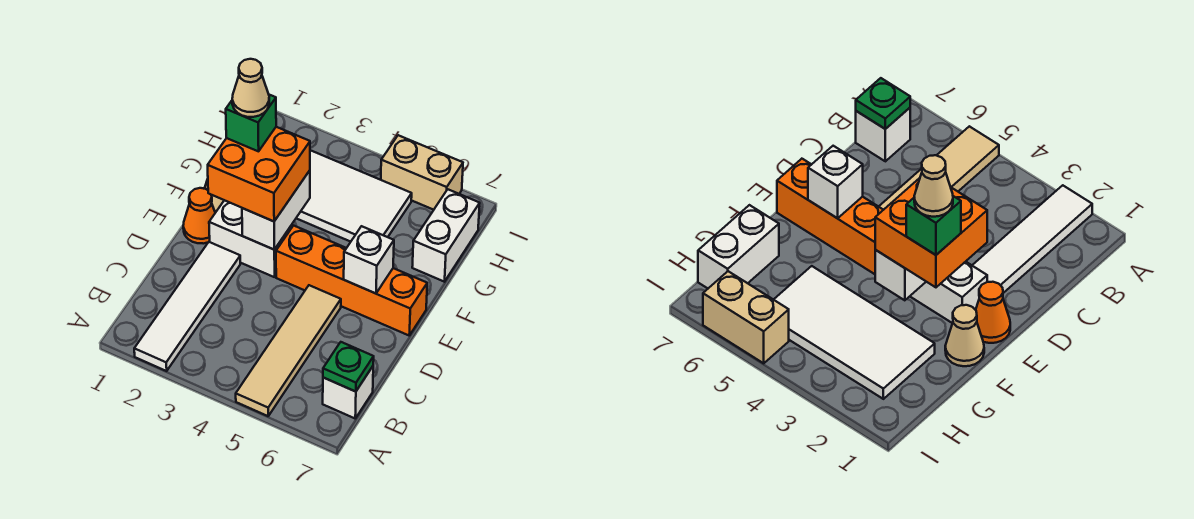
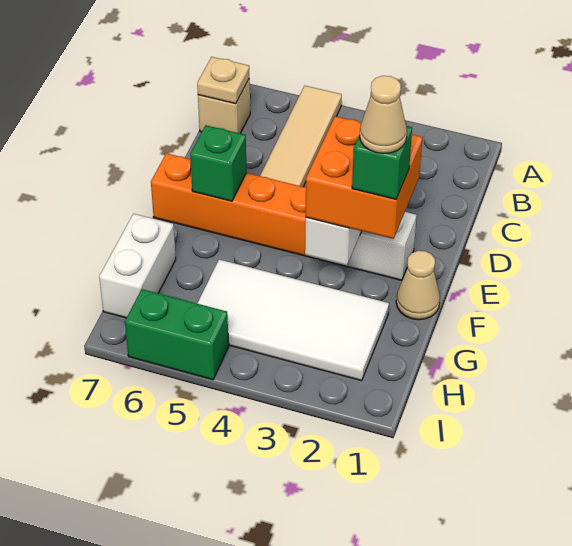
white 1x4 tile [134,242,240,371] -> none
white 1x1 brick [323,366,373,418] -> tan 1x1 brick [198,78,250,133]
green 1x1 plate [323,342,374,392] -> tan 1x1 plate [197,57,249,104]
orange 1x1 cone [183,188,215,244] -> none
white 1x1 brick [344,226,394,293] -> green 1x1 brick [190,125,247,201]
tan 1x2 brick [381,135,463,210] -> green 1x2 brick [125,289,229,380]

